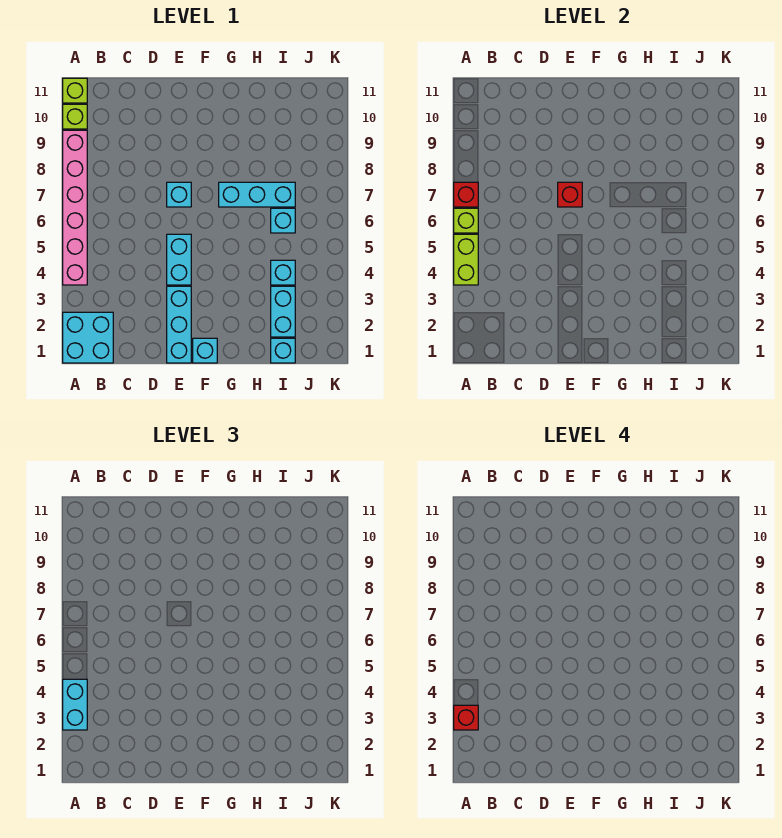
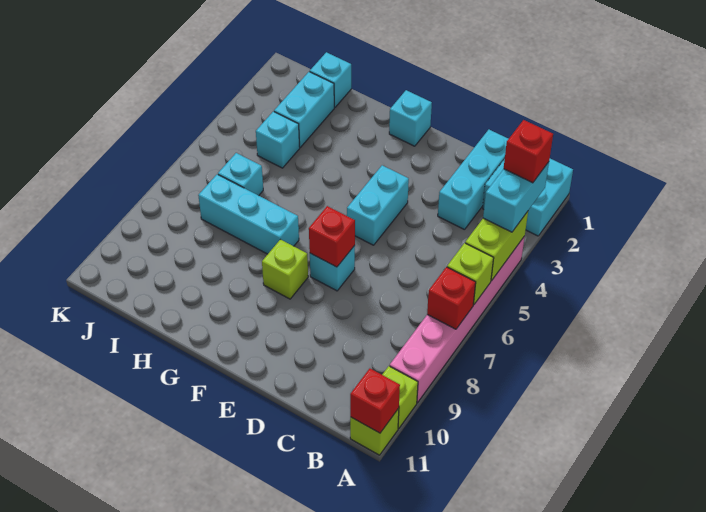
none -> red 1x1 brick [350,369,400,433]
cyan 1x3 brick [167,286,191,363] -> cyan 1x3 brick moved to [438,130,508,230]
none -> lime 1x1 brick [262,240,308,299]

